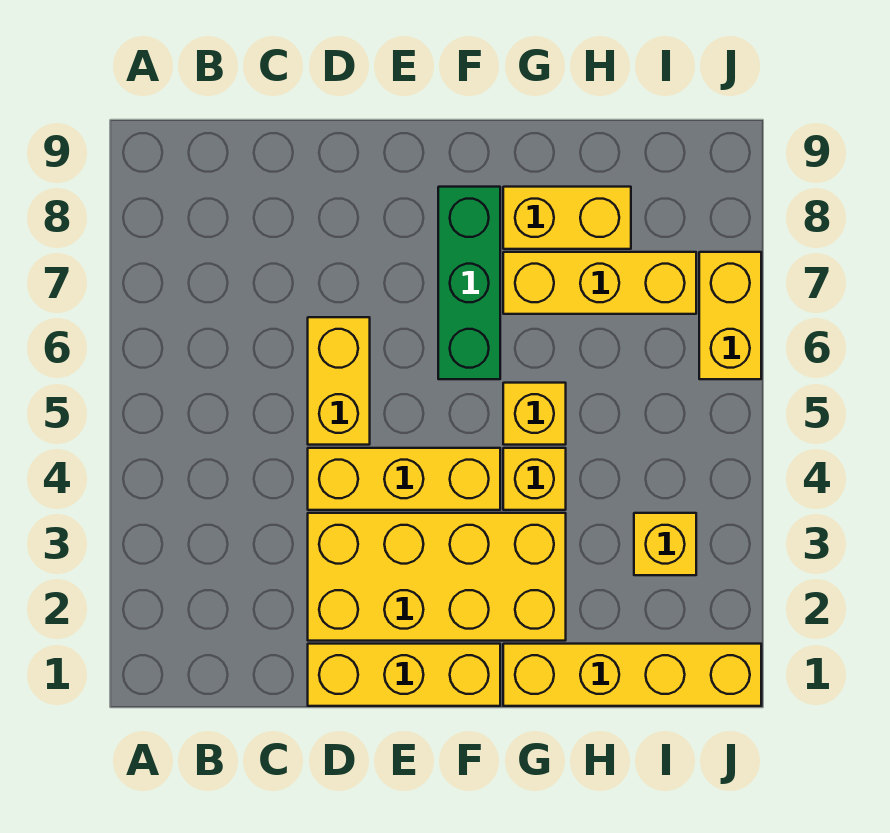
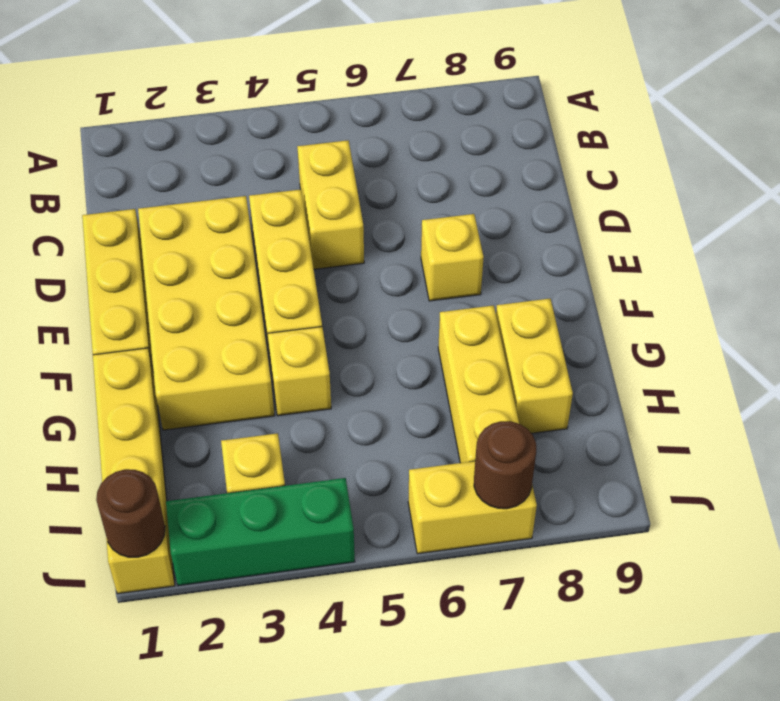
yellow 1x2 brick [308,317,370,445] -> yellow 1x2 brick turned to [297,140,364,269]
green 1x3 brick [438,187,500,379] -> green 1x3 brick moved to [166,478,355,586]
yellow 1x1 brick [503,383,566,445] -> yellow 1x1 brick moved to [421,214,484,301]
none -> brown 1x1 round brick [96,469,165,557]
none -> brown 1x1 round brick [474,421,536,509]

